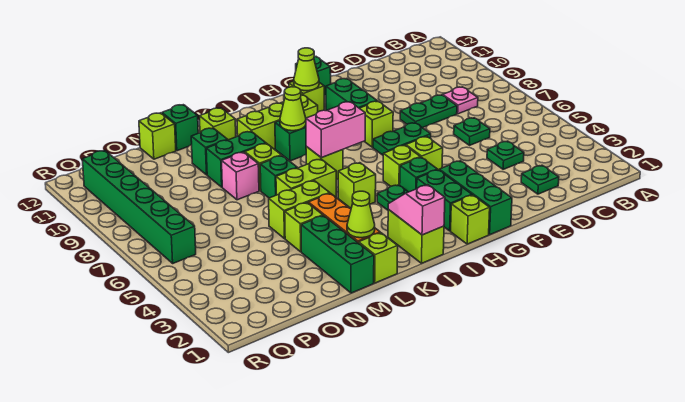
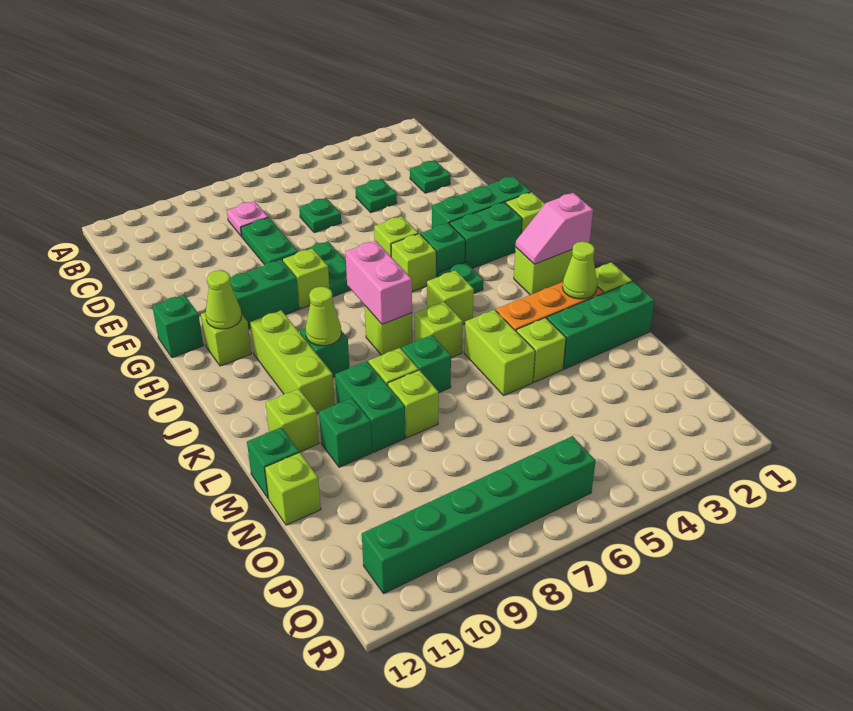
lime 1x2 brick [276,159,336,197] -> lime 1x1 brick [415,302,463,358]
pink 1x1 brick [222,152,259,200] -> lime 1x1 brick [388,370,439,438]

